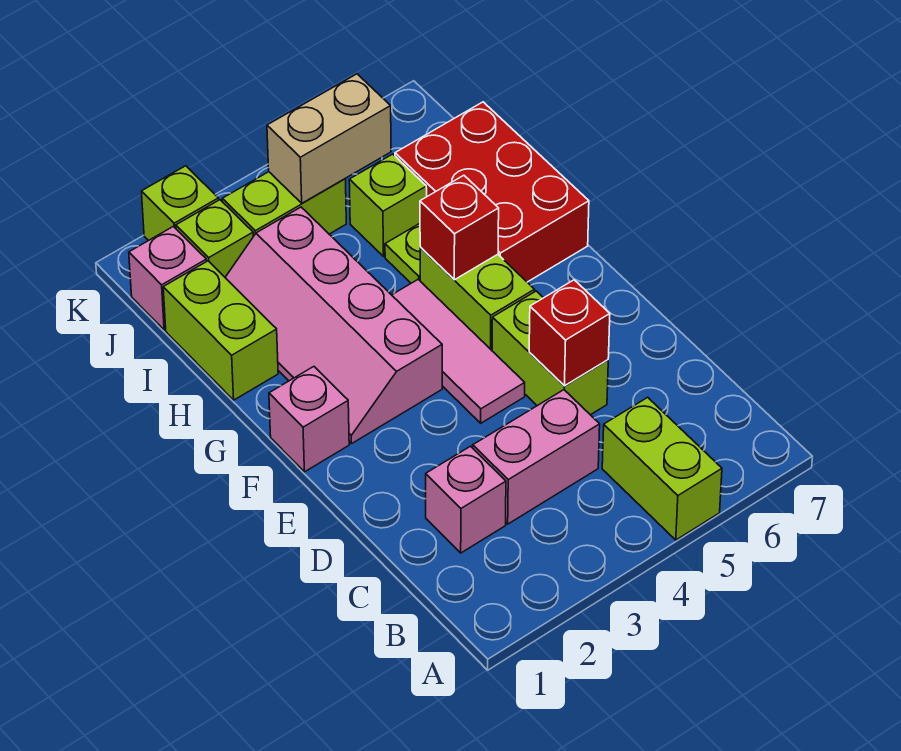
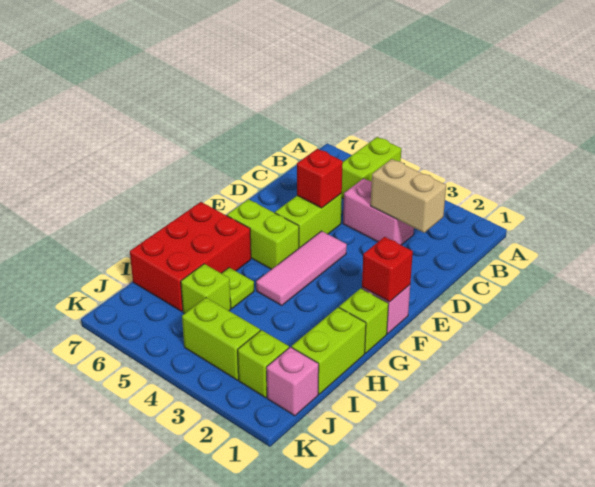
pink 1x1 brick [426,446,506,553] -> none
pink 2x4 slope [225,207,442,443] -> none
lime 1x2 brick [420,248,535,350] -> lime 1x2 brick turned to [227,199,299,270]
red 1x1 brick [420,175,499,280] -> red 1x1 brick moved to [362,237,413,302]
tan 1x2 brick [267,74,391,203] -> tan 1x2 brick moved to [371,159,446,233]
lime 1x1 brick [142,166,219,241] -> lime 1x1 brick moved to [339,288,389,353]

